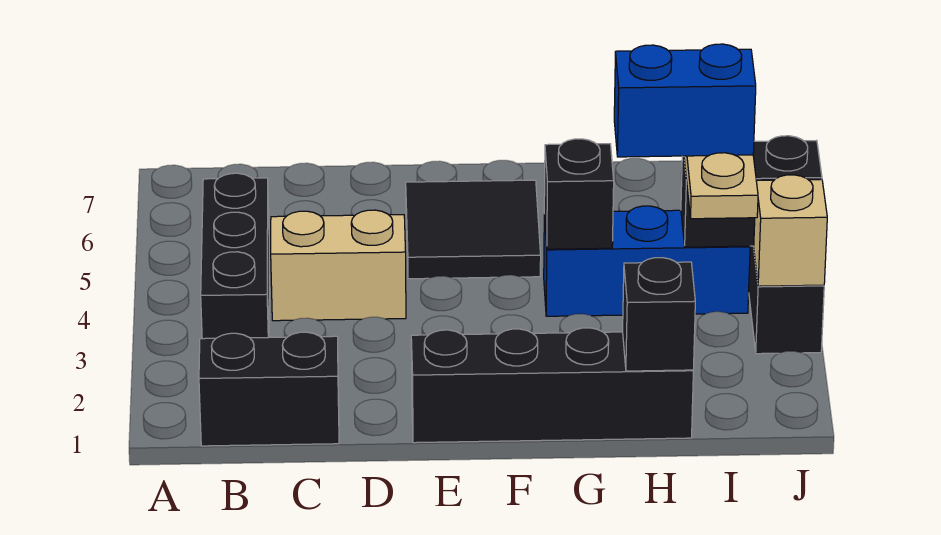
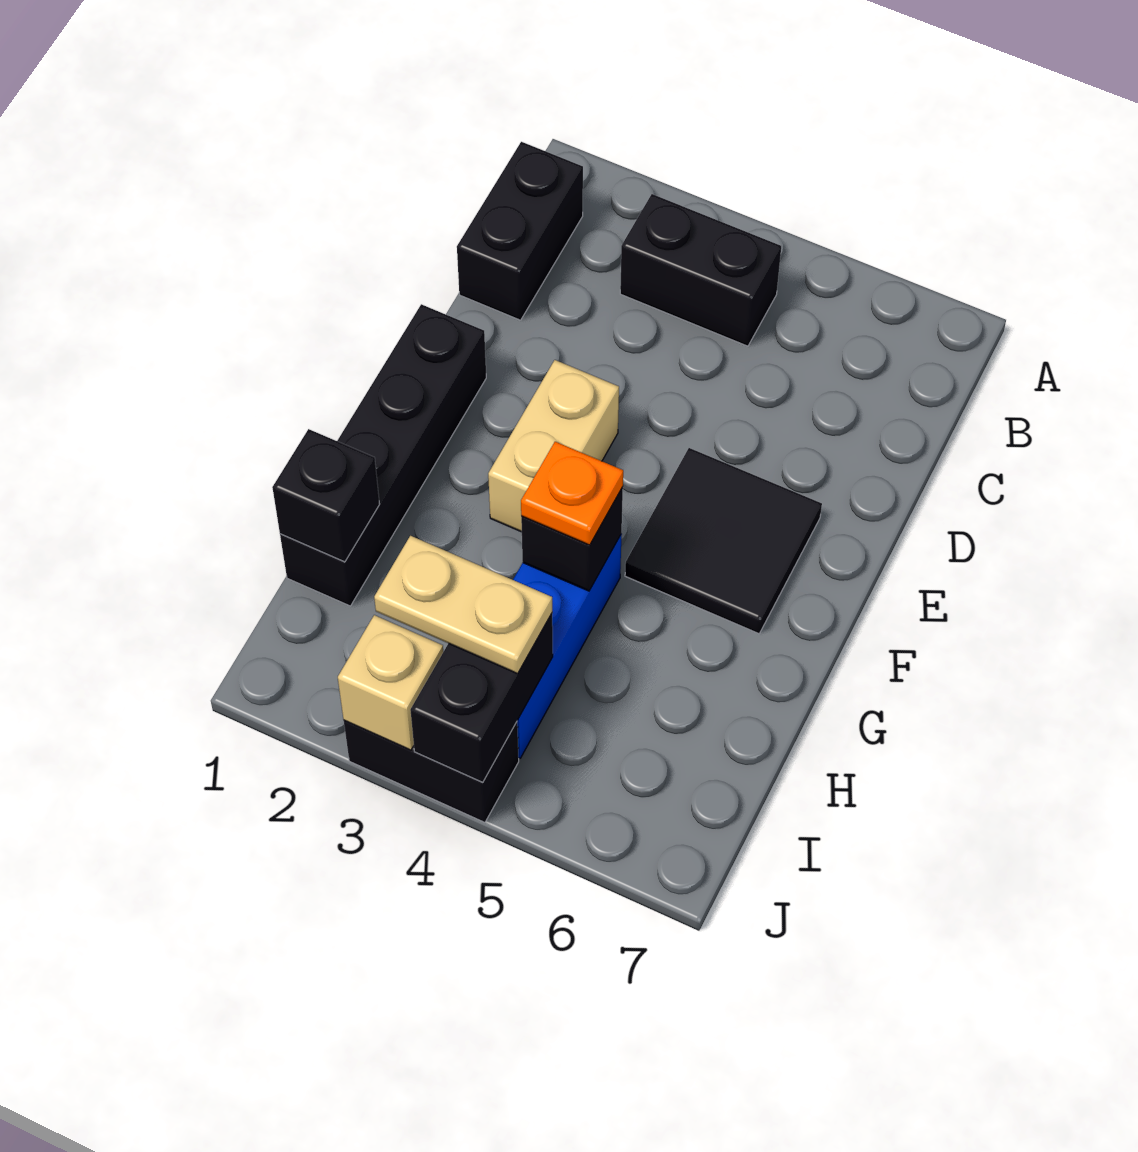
black 1x3 brick [201,173,269,339] -> black 1x2 brick [620,194,781,346]
tan 1x2 brick [271,210,406,321] -> tan 1x2 brick moved to [488,360,619,532]
none -> orange 1x1 plate [521,442,623,545]
blue 1x2 brick [614,44,756,157] -> none

